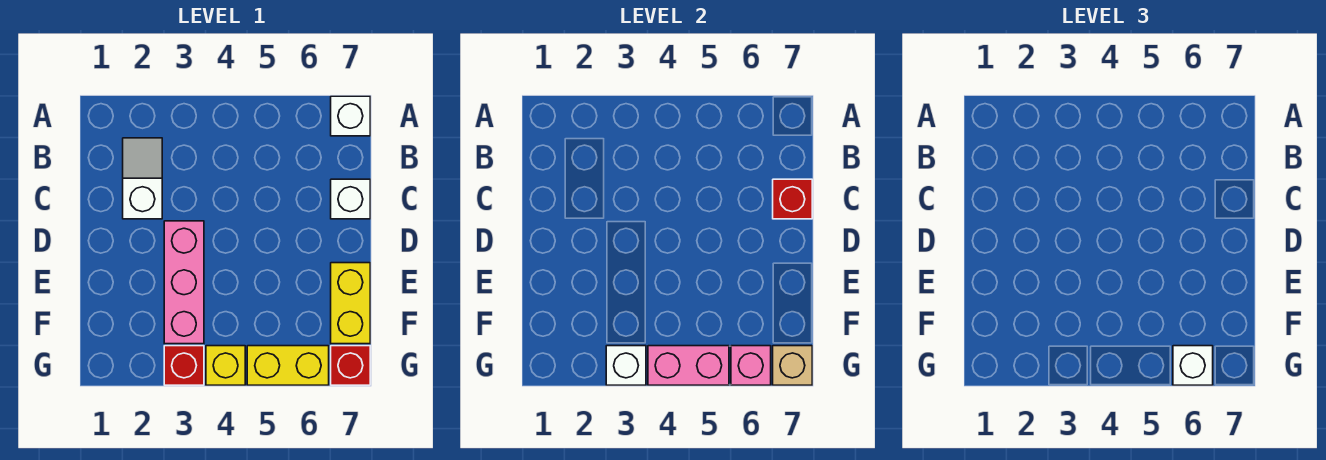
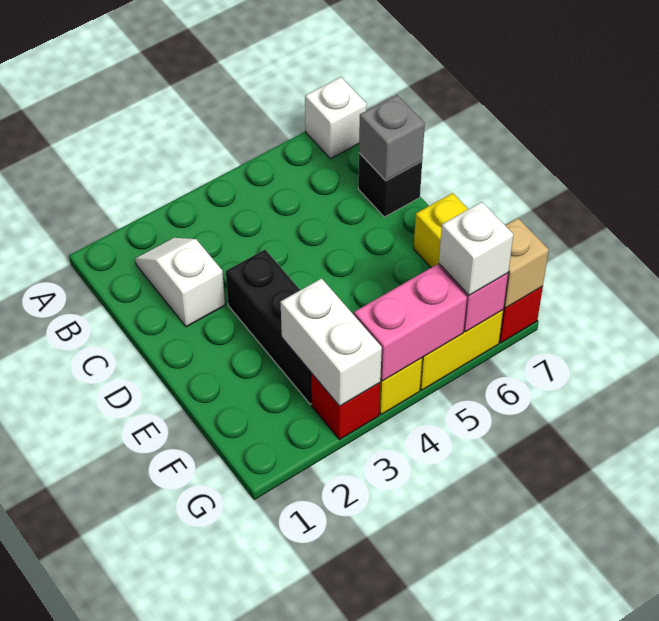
white 1x1 brick [331,179,370,219] -> black 1x1 brick [358,153,422,217]
red 1x1 brick [773,179,812,219] -> grey 1x1 brick [359,95,425,181]
pink 1x3 brick [164,221,204,344] -> black 1x3 brick [226,250,312,404]
white 1x1 brick [606,346,646,385] -> white 1x2 brick [281,278,382,406]

